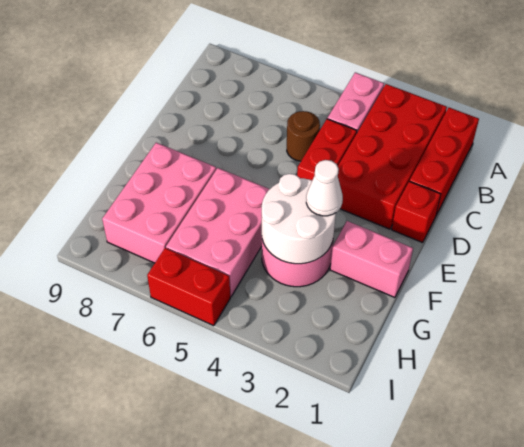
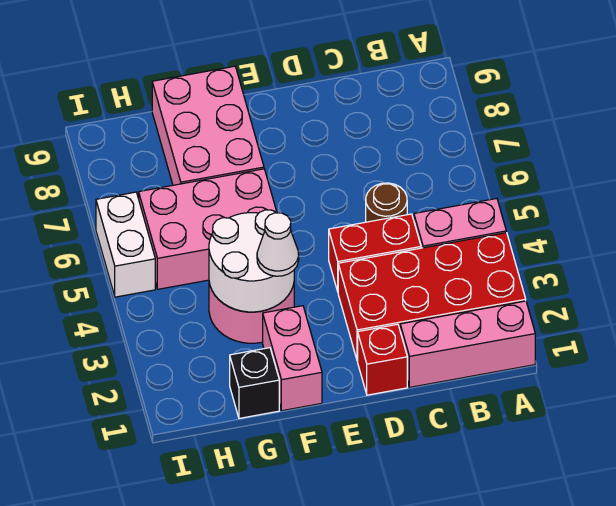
red 1x3 brick [410,108,479,215] -> pink 1x3 brick [400,301,535,387]
pink 2x3 brick [102,143,216,263] -> pink 2x3 brick turned to [152,66,264,185]
none -> black 1x1 brick [230,348,279,418]
red 1x2 brick [147,248,230,326] -> white 1x2 brick [96,192,155,297]

